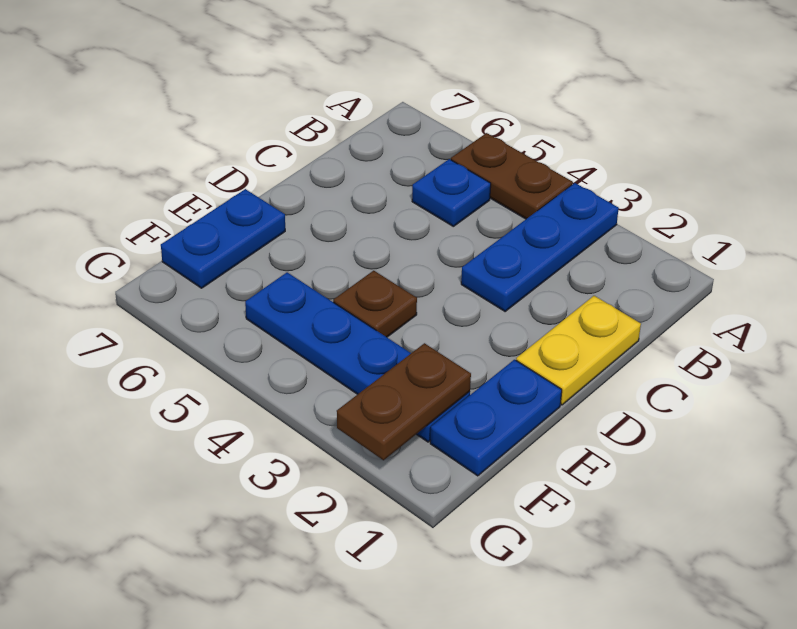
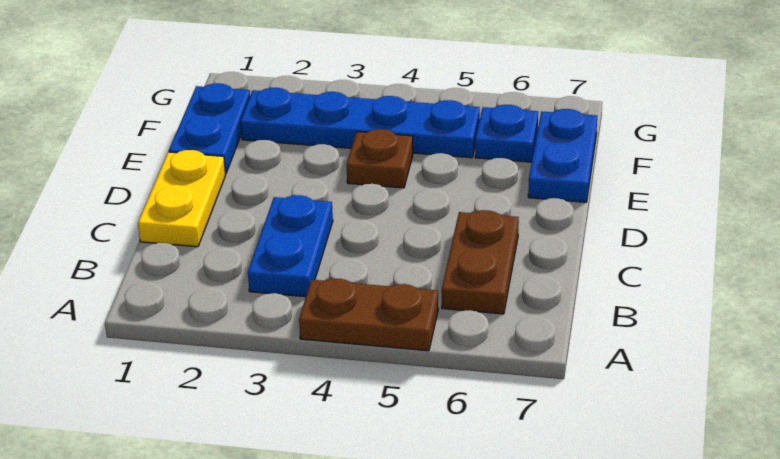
blue 1x3 plate [461,183,619,311] -> blue 1x2 plate [248,195,333,297]
blue 1x1 plate [412,159,491,226] -> blue 1x1 plate moved to [475,105,538,162]
brown 1x2 plate [337,343,471,460] -> brown 1x2 plate moved to [442,210,519,314]

